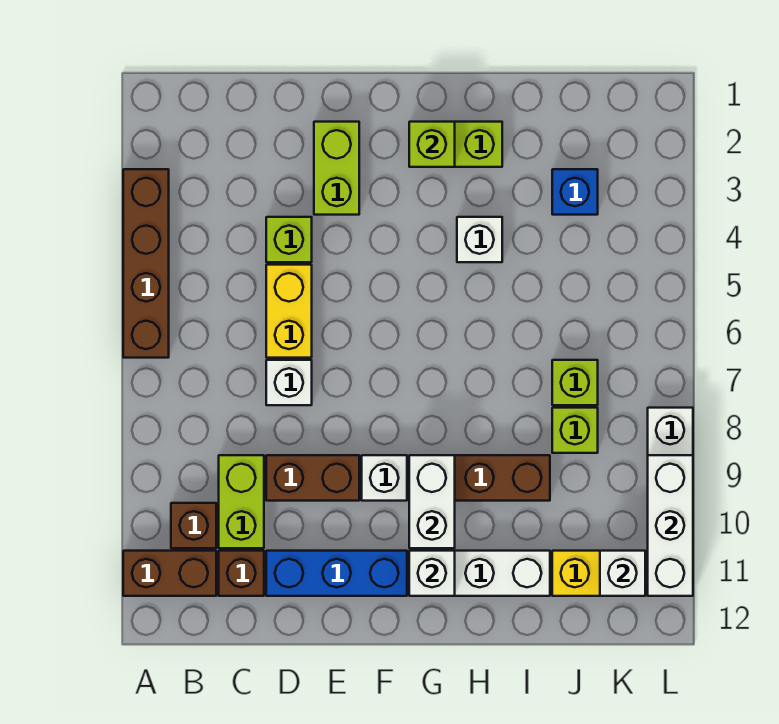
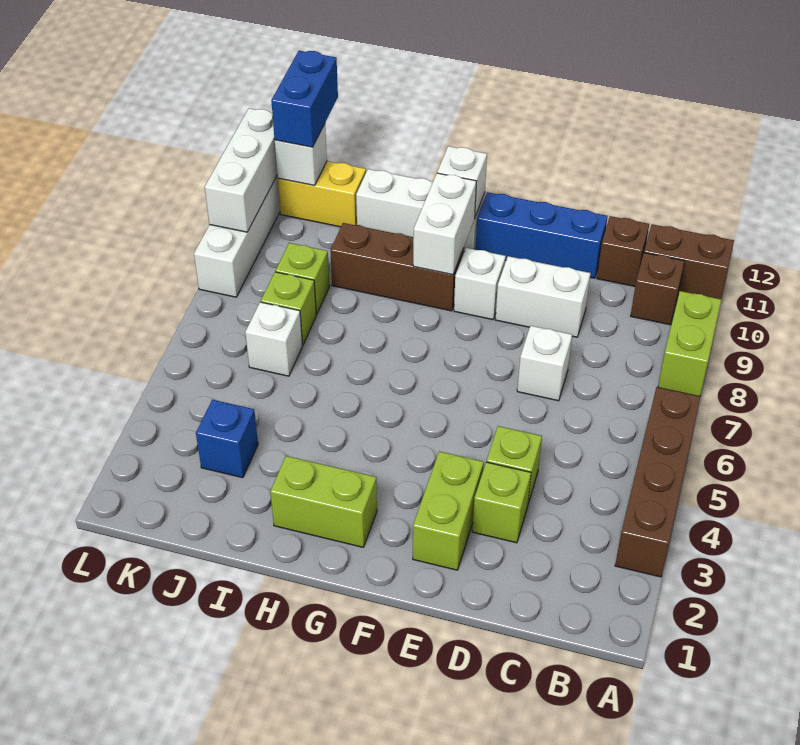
lime 1x2 brick [219,455,264,548] -> lime 1x2 brick moved to [658,291,721,396]
yellow 1x2 brick [266,265,312,358] -> none
brown 1x2 brick [266,455,359,501] -> white 1x2 brick [495,256,591,337]
lime 1x1 brick [409,122,455,167] -> lime 1x1 brick moved to [472,462,531,543]
white 1x1 brick [457,217,502,262] -> white 1x1 brick moved to [245,302,303,376]
none -> blue 1x2 brick [271,51,338,147]

